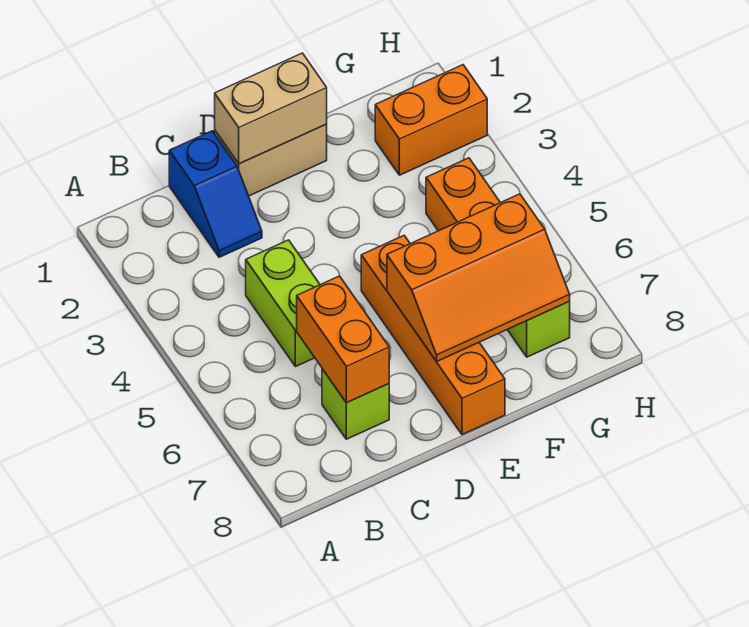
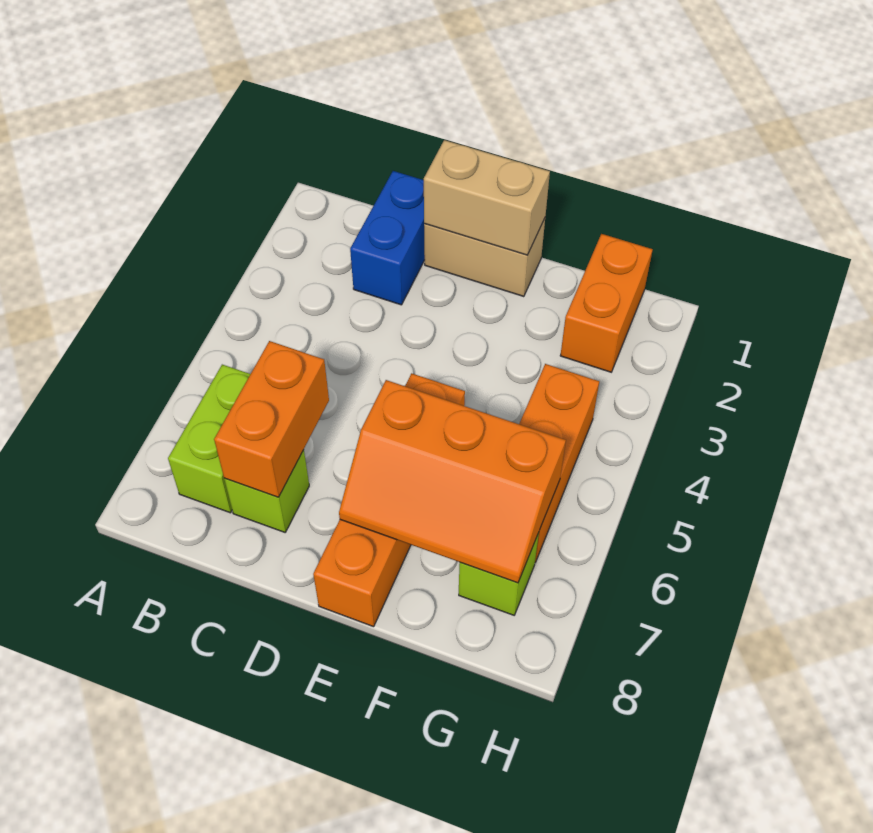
blue 1x2 slope [169,131,262,257] -> blue 1x2 brick [350,171,425,305]
lime 1x2 brick [246,240,320,367] -> lime 1x2 brick moved to [168,365,250,513]
orange 1x2 brick [375,65,487,175] -> orange 1x2 brick turned to [560,234,653,372]

